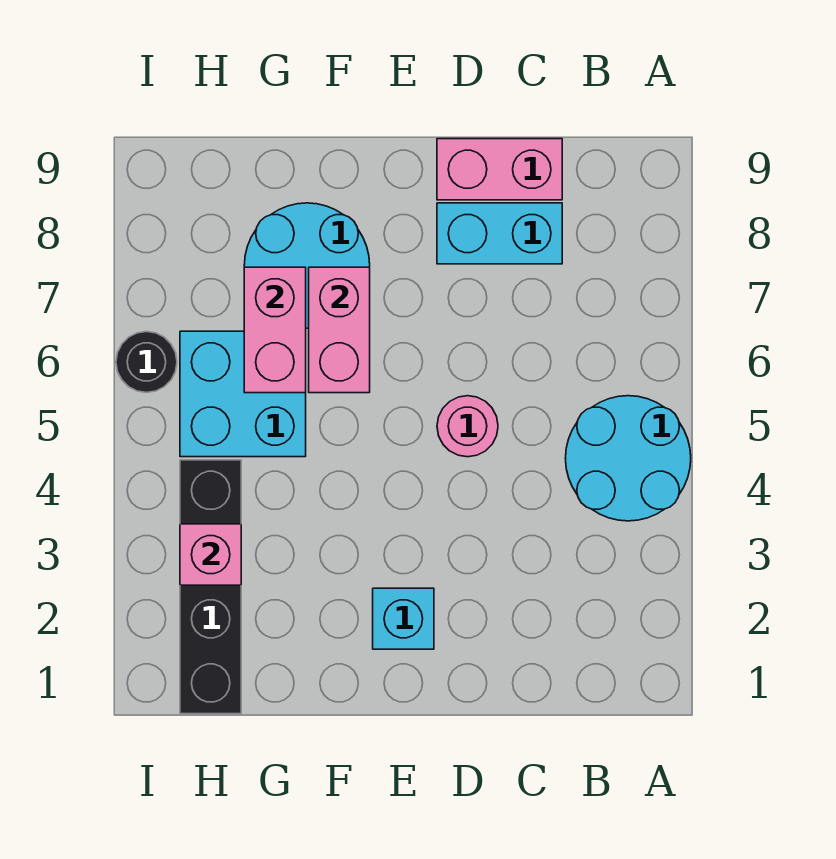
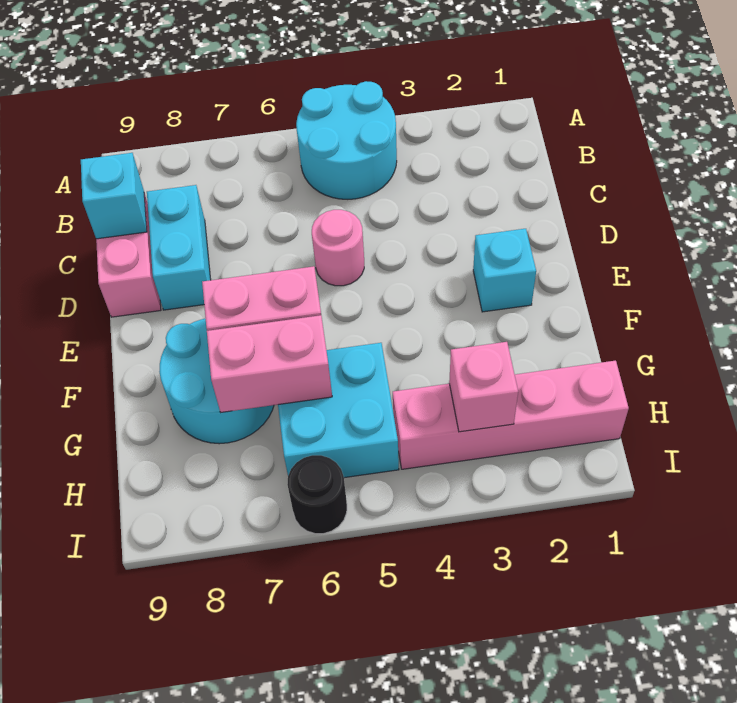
none -> cyan 1x1 brick [81,153,147,239]
black 1x4 brick [180,460,241,714] -> pink 1x4 brick [393,361,629,469]

